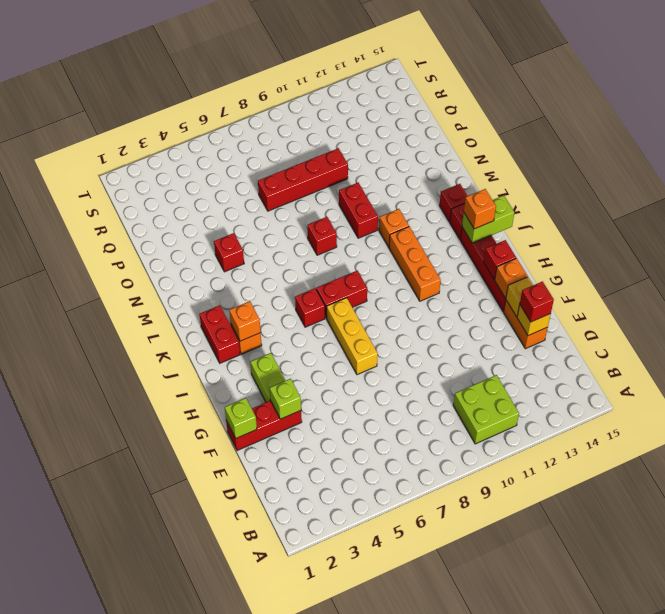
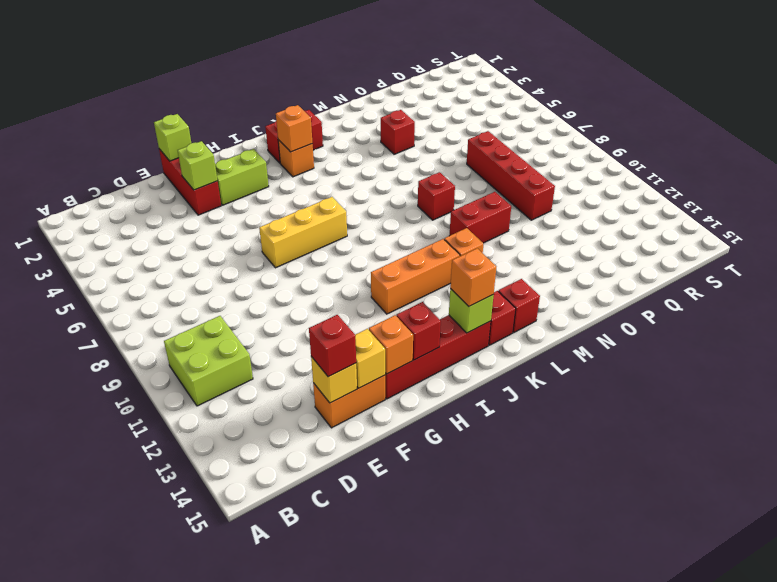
red 1x1 brick [295,288,325,327] -> none
red 1x2 brick [316,271,367,318] -> none
lime 1x2 brick [462,195,514,243] -> lime 1x1 brick [449,289,494,333]

